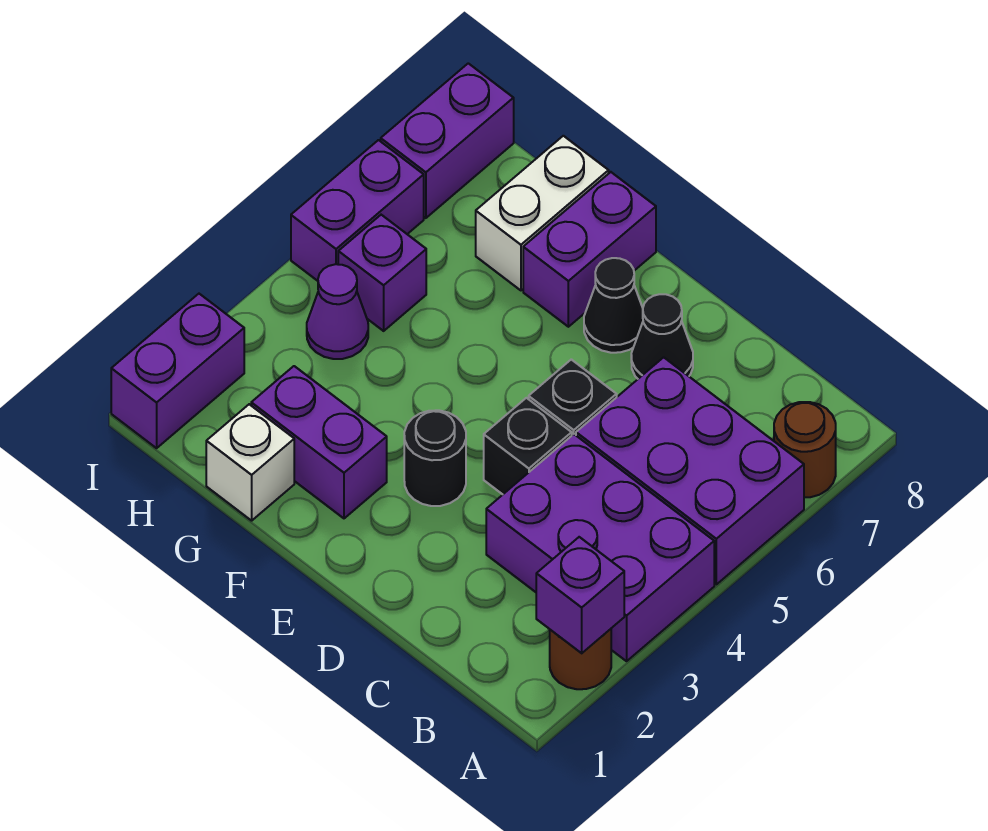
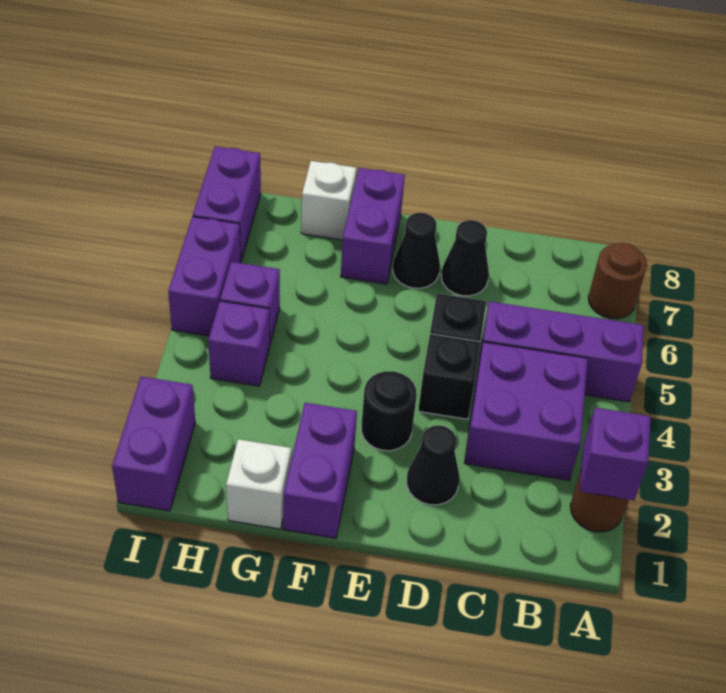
purple 2x3 brick [486,434,714,661] -> purple 2x2 brick [465,342,588,480]
purple 2x3 brick [576,357,804,584] -> purple 1x3 brick [478,301,644,402]
none -> black 1x1 cone [407,425,459,505]
purple 1x2 brick [251,366,387,518] -> purple 1x2 brick turned to [283,403,357,538]
white 1x2 brick [476,136,609,290] -> white 1x1 brick [301,161,356,240]
purple 1x1 cone [307,264,368,359] -> purple 1x1 brick [208,301,270,386]

